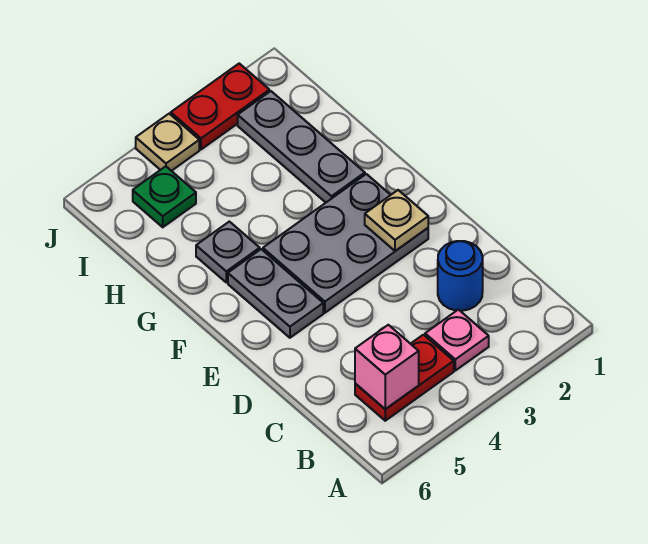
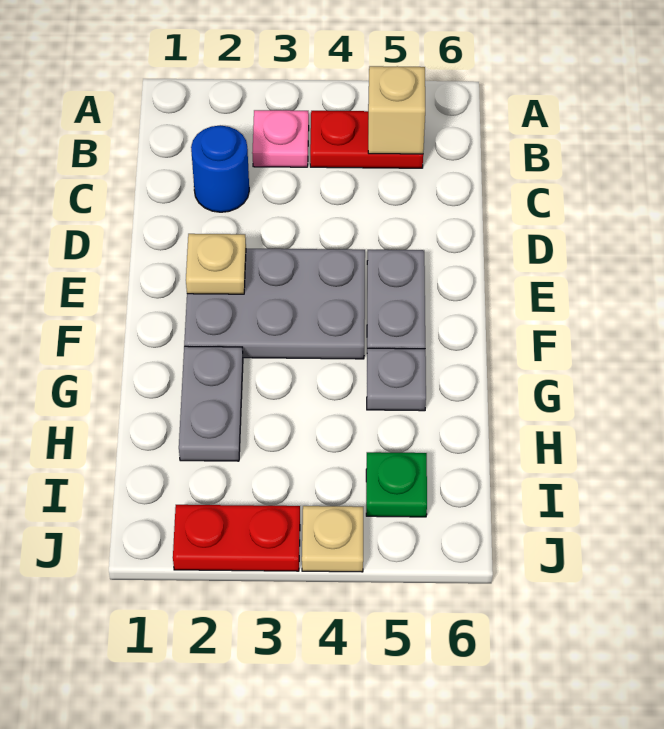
pink 1x1 brick [355,325,419,409] -> tan 1x1 brick [368,66,425,154]
grey 1x3 plate [238,91,365,202] -> grey 1x2 plate [179,346,243,461]

